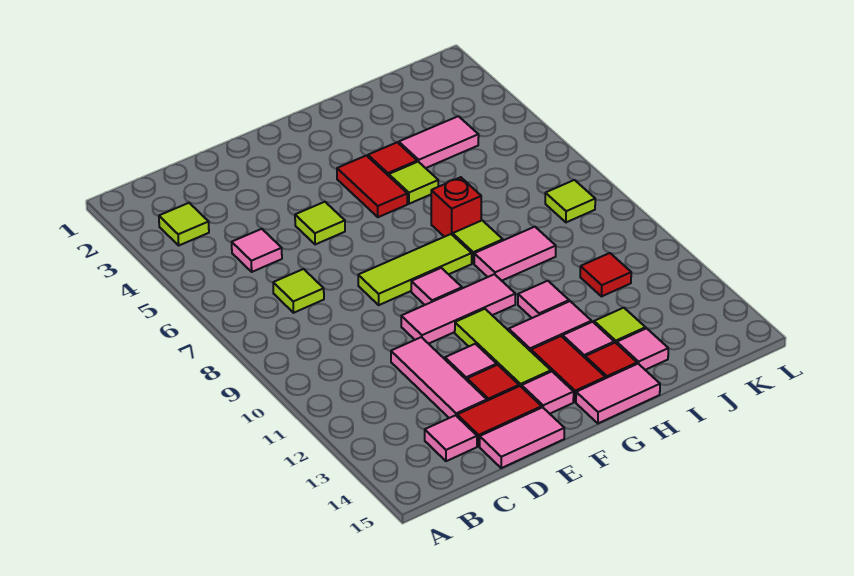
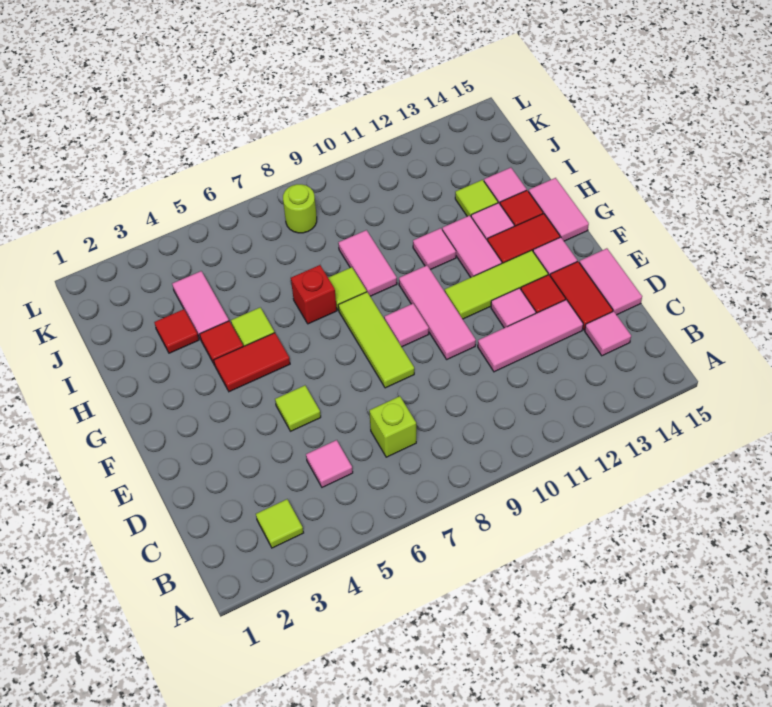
lime 1x1 tile [273,269,324,313] -> lime 1x1 brick [369,396,416,457]
red 1x1 tile [580,253,631,296] -> red 1x1 tile moved to [154,309,199,353]
lime 1x1 tile [545,180,595,222] -> lime 1x1 round brick [283,184,317,233]

